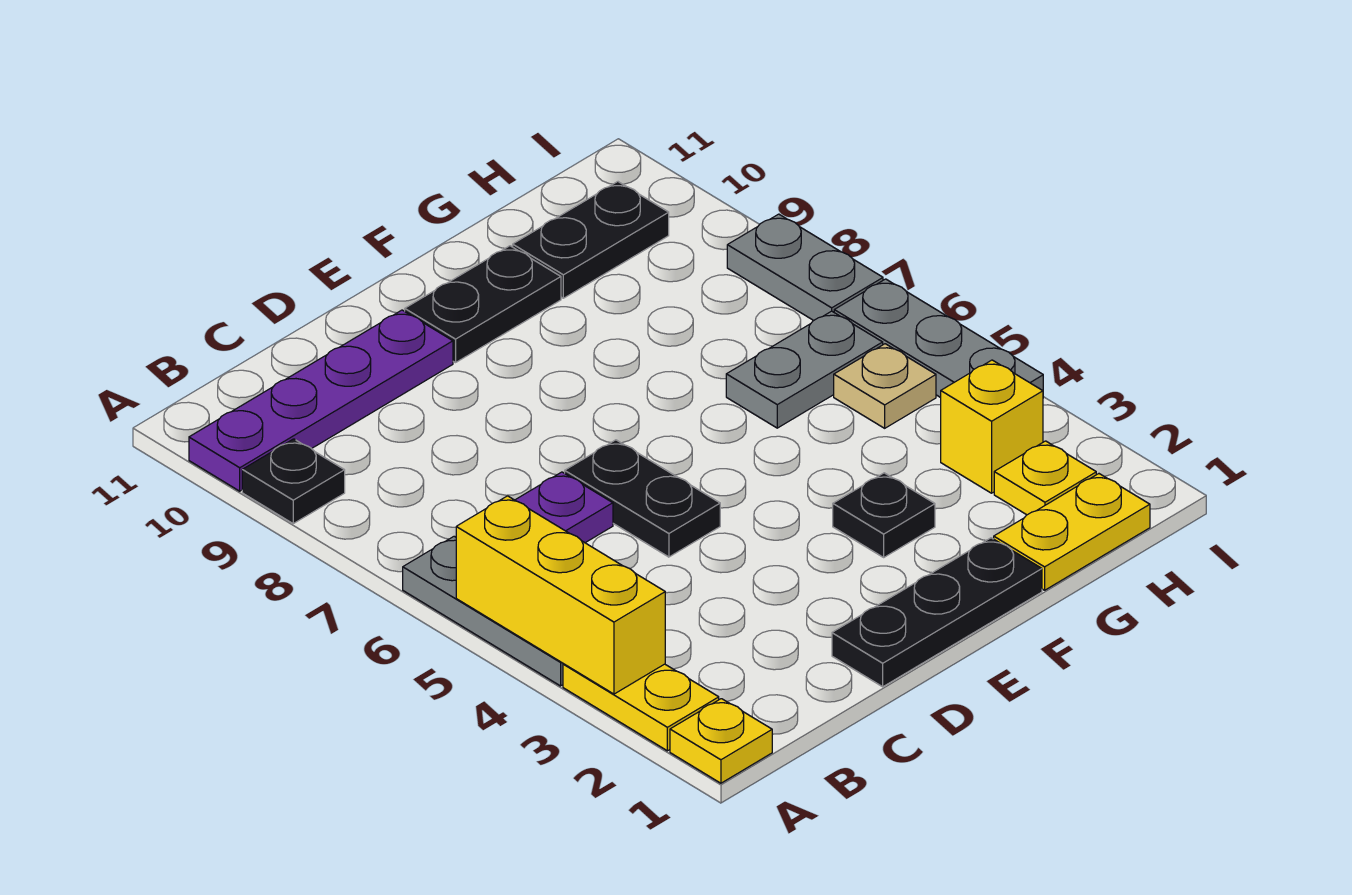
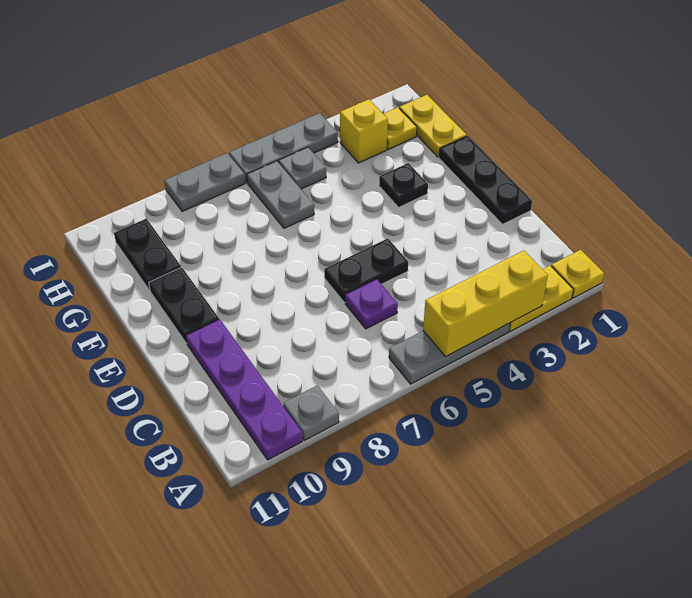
black 1x1 plate [242,439,345,524] -> grey 1x1 plate [283,385,339,440]
tan 1x1 plate [834,344,936,428] -> grey 1x1 plate [279,147,326,189]

